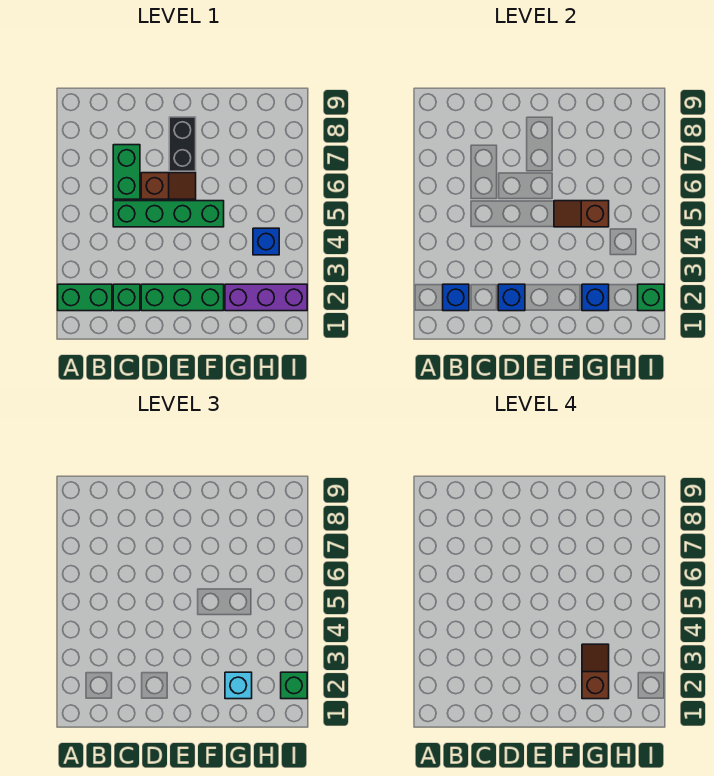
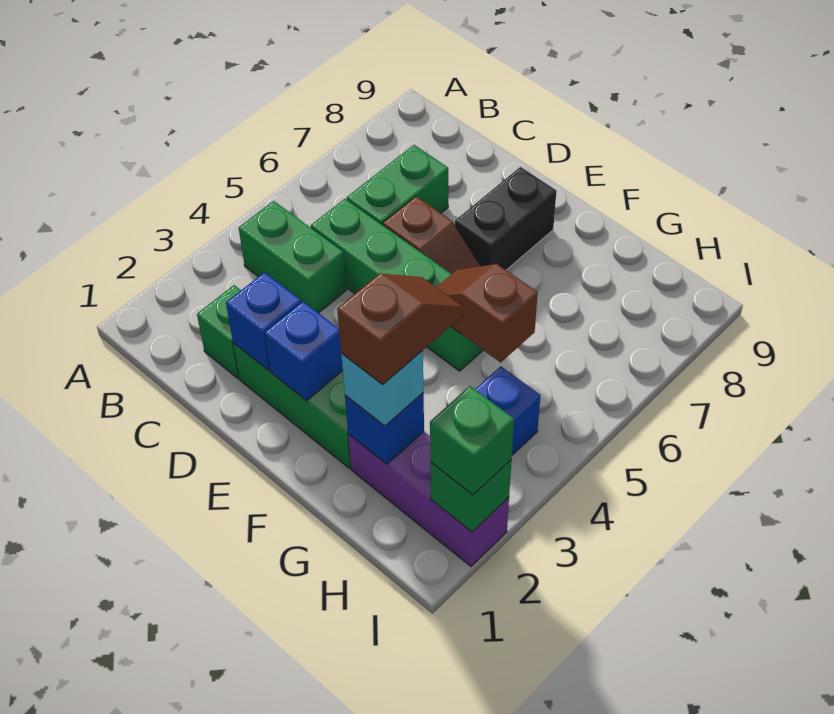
green 1x2 brick [58,284,112,311] -> green 1x2 brick moved to [239,201,346,313]
blue 1x1 brick [443,284,469,311] -> blue 1x1 brick moved to [265,302,343,401]

